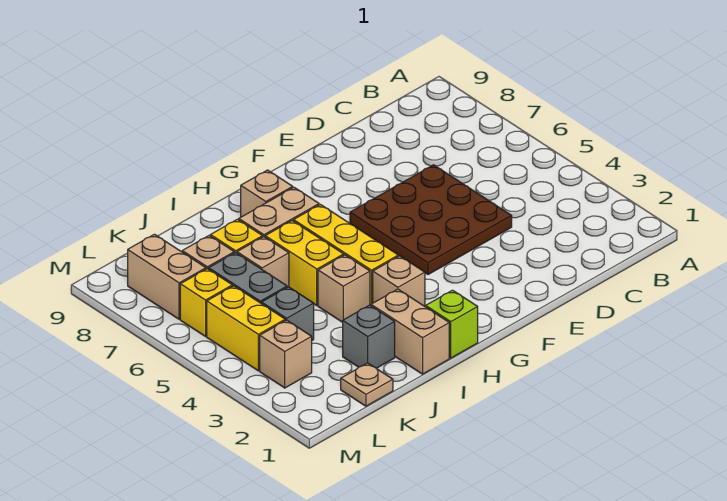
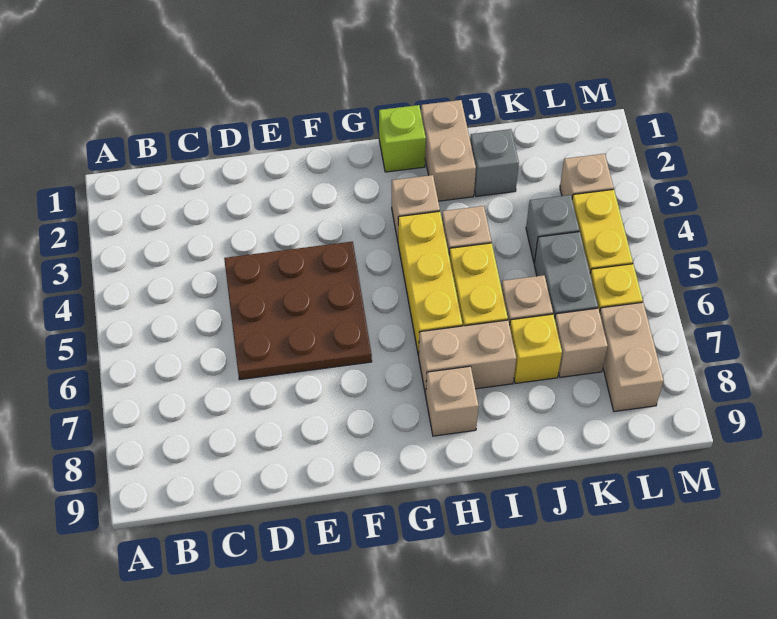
tan 1x1 plate [341,363,393,406] -> none

